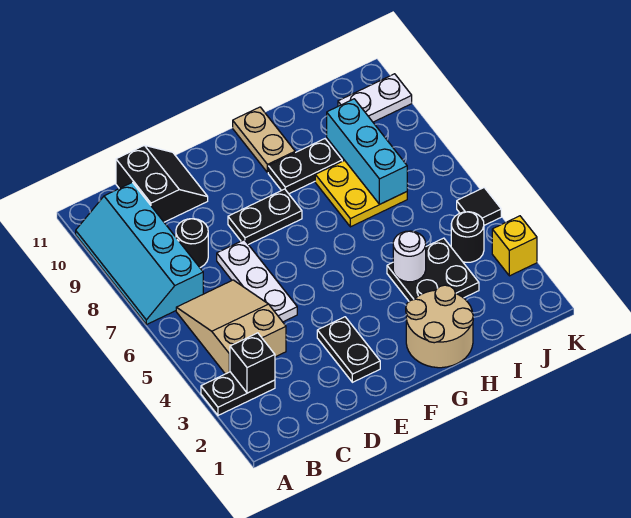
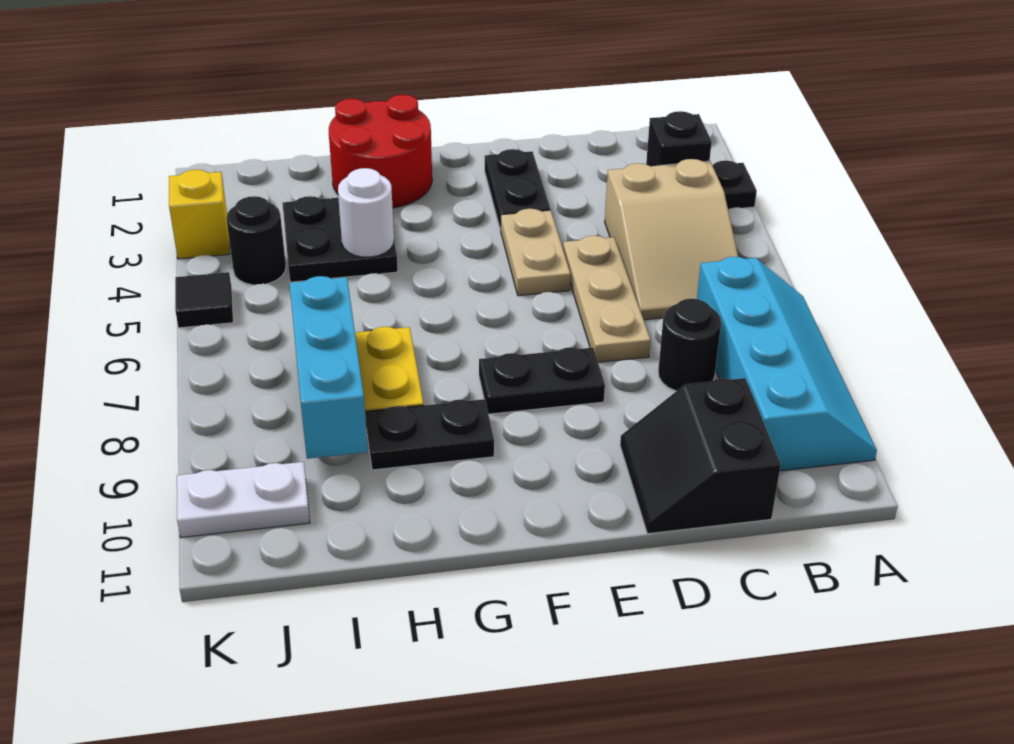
white 1x3 plate [217,240,297,322] -> tan 1x3 plate [563,236,651,362]
tan 2x2 round brick [406,285,473,368] -> red 2x2 round brick [329,95,432,208]
tan 1x2 plate [233,107,295,173] -> tan 1x2 plate moved to [501,209,571,296]

